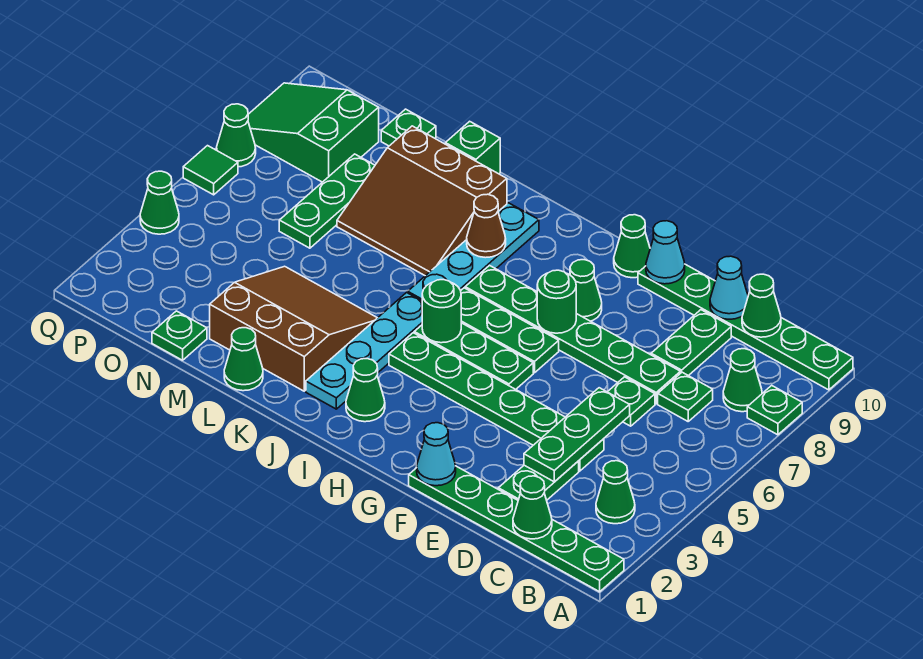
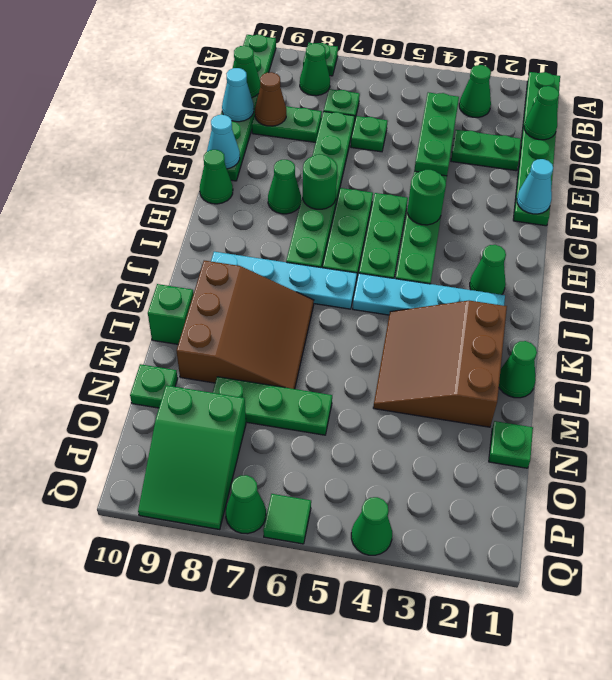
green 1x3 plate [524,388,630,482] -> green 1x3 plate turned to [414,93,459,176]
green 1x1 round brick [422,280,461,343] -> green 1x1 round brick moved to [408,170,446,225]
brown 1x1 cone [467,194,506,258] -> brown 1x1 cone moved to [255,72,286,126]

